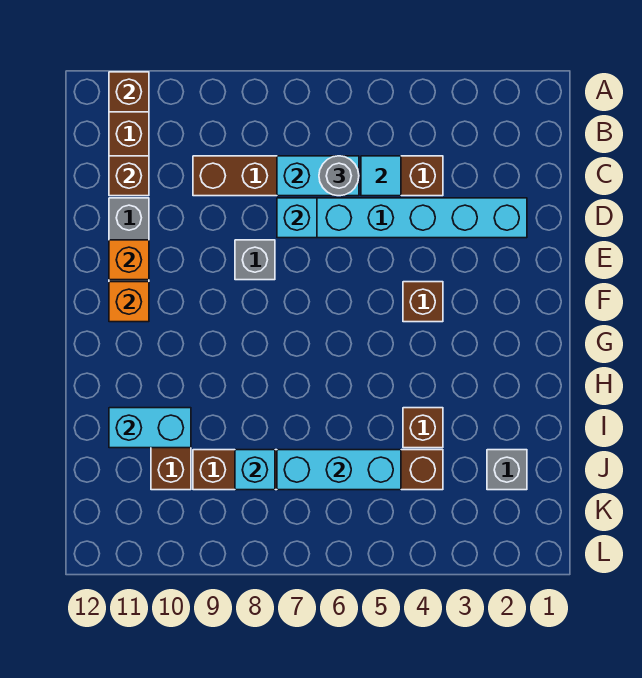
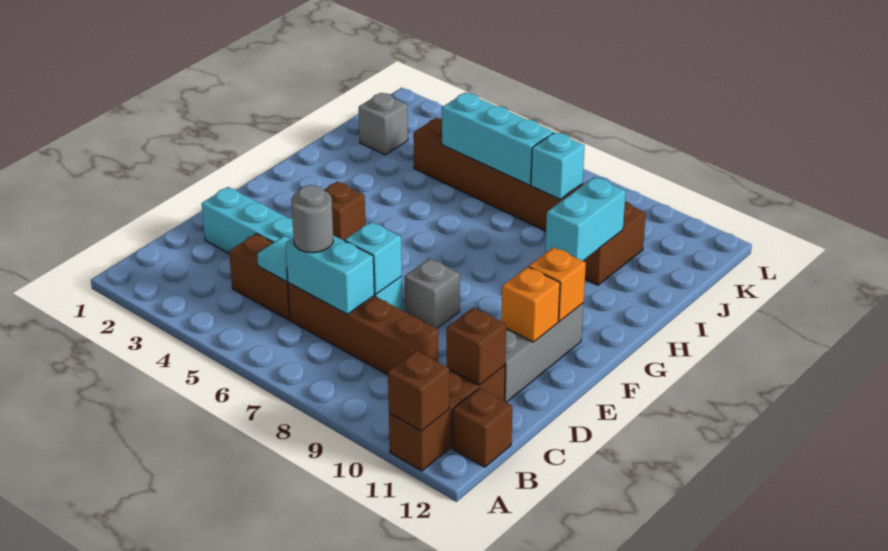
brown 1x1 brick [403,408,443,448] -> brown 1x1 brick moved to [452,388,513,467]
cyan 1x2 brick [109,408,191,448] -> cyan 1x2 brick turned to [545,177,626,261]

